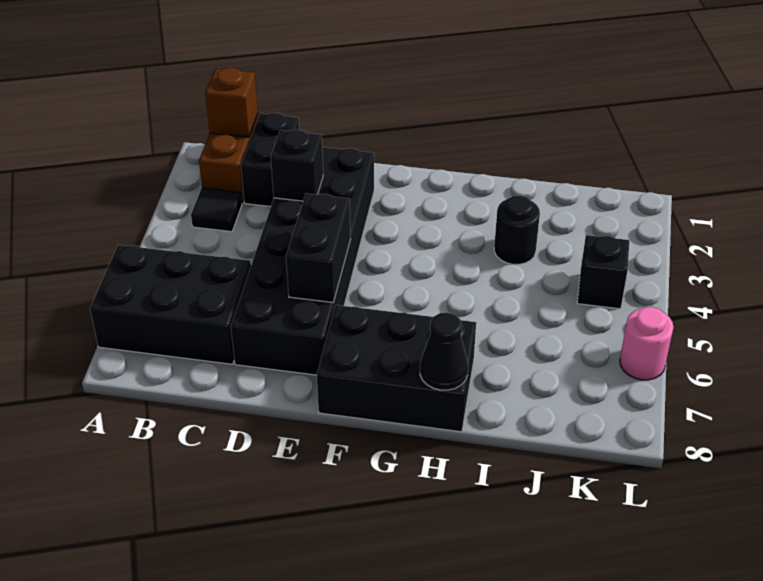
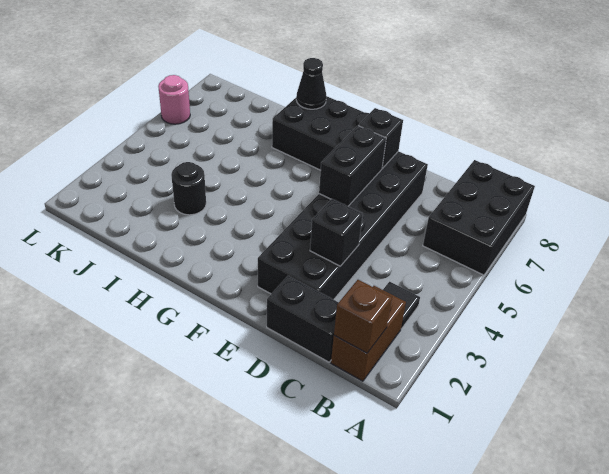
black 2x3 brick [90,245,251,364] -> black 2x3 brick turned to [423,160,535,275]
black 1x2 brick [241,113,299,207] -> black 1x2 brick turned to [267,276,339,362]
black 1x1 brick [577,235,629,309] -> black 1x1 brick moved to [358,108,403,168]

